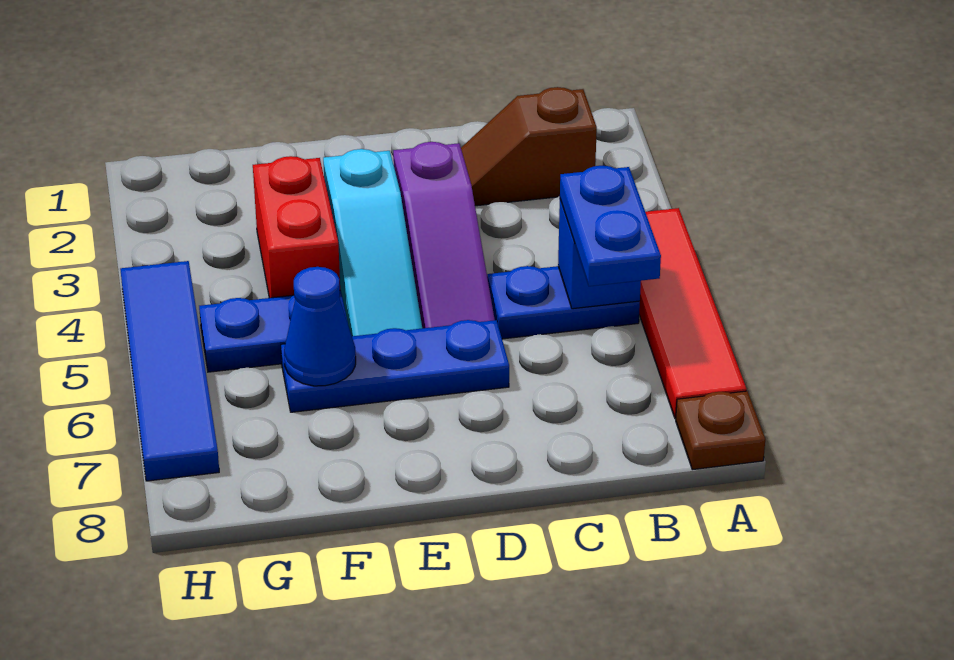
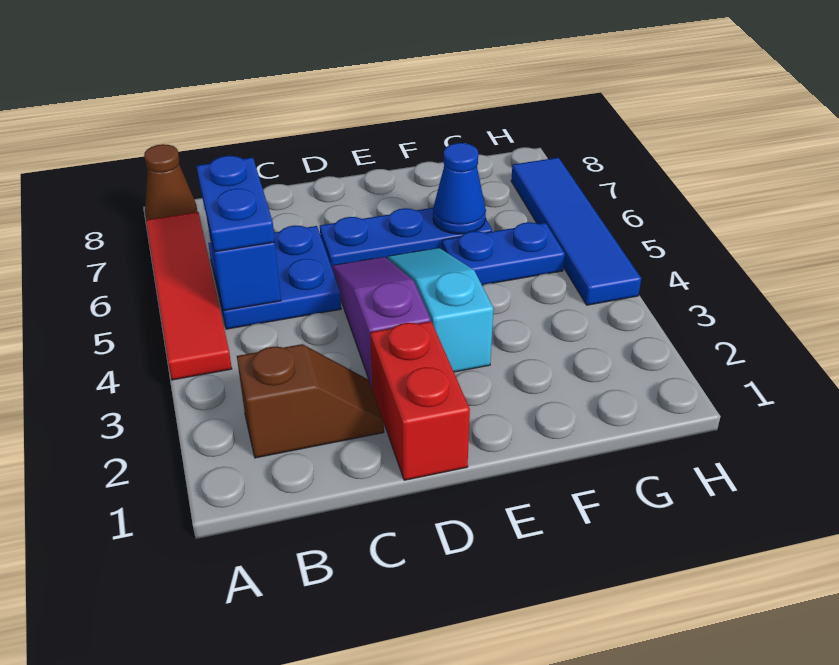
brown 1x1 plate [676,391,765,470] -> brown 1x1 cone [144,144,198,220]
blue 1x2 plate [487,266,640,339] -> blue 2x2 plate [208,226,341,329]
red 1x2 brick [253,156,340,298] -> red 1x2 brick moved to [370,321,470,480]

